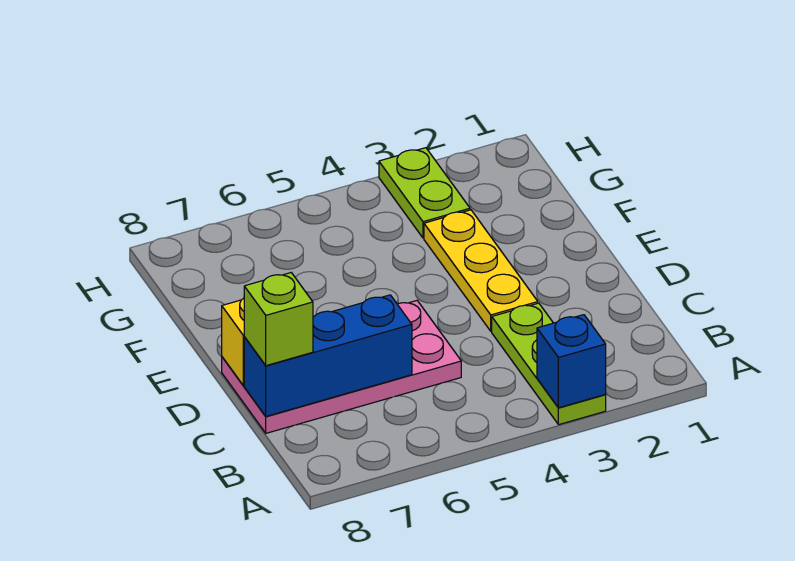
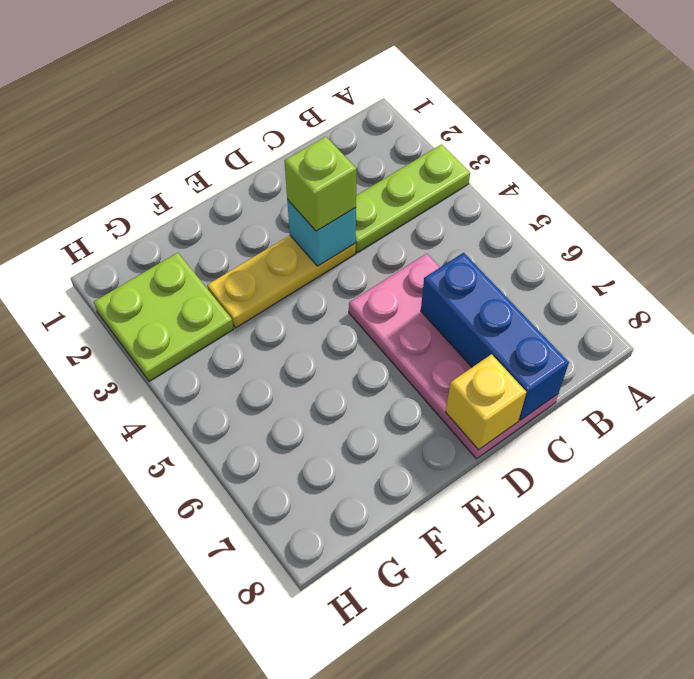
blue 1x1 brick [537,315,606,408] -> none
lime 1x1 brick [244,273,313,366] -> lime 1x1 brick moved to [284,137,356,231]
none -> cyan 1x1 brick [287,200,356,266]
lime 1x2 plate [379,148,470,238] -> lime 2x2 plate [94,253,234,381]

